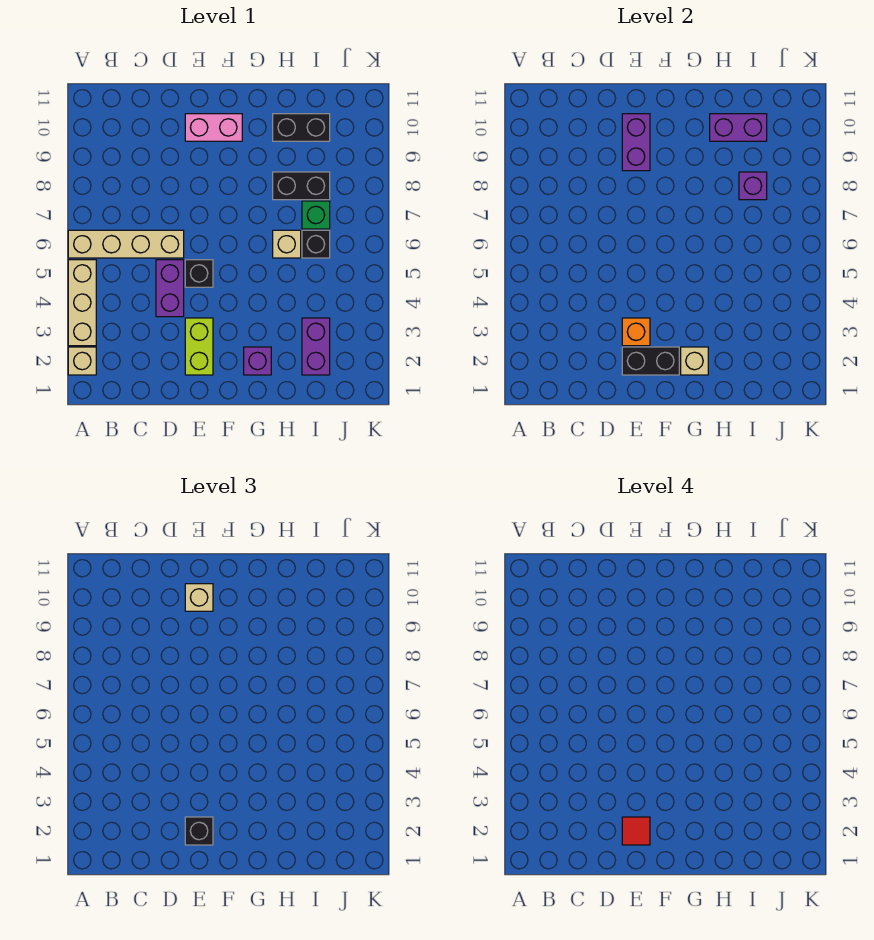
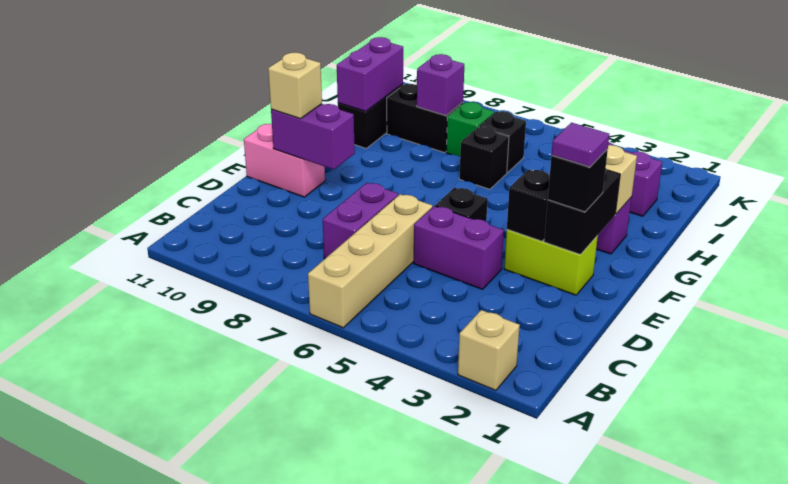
tan 1x3 brick [68,260,96,346] -> none
none -> purple 1x2 brick [323,183,398,259]
red 1x1 tile [622,817,650,845] -> purple 1x1 tile [552,123,609,167]
orange 1x1 brick [622,318,650,346] -> black 1x1 brick [507,170,550,241]
pink 1x2 brick [185,114,242,141] -> pink 1x2 brick turned to [244,124,325,197]
tan 1x1 brick [273,230,301,258] -> black 1x1 brick [459,127,509,189]
black 1x2 brick [273,172,330,200] -> black 1x2 brick turned to [387,84,463,153]

